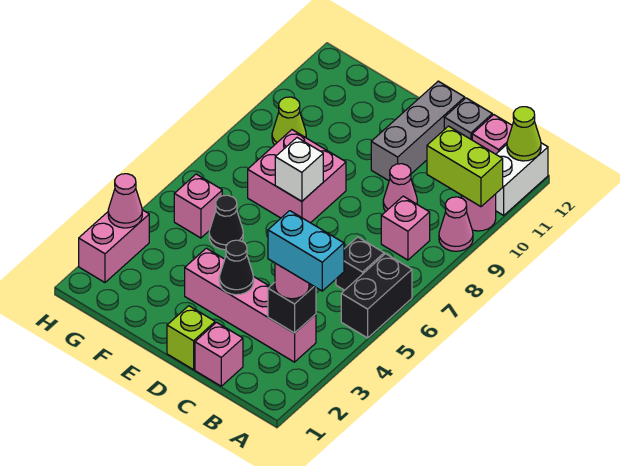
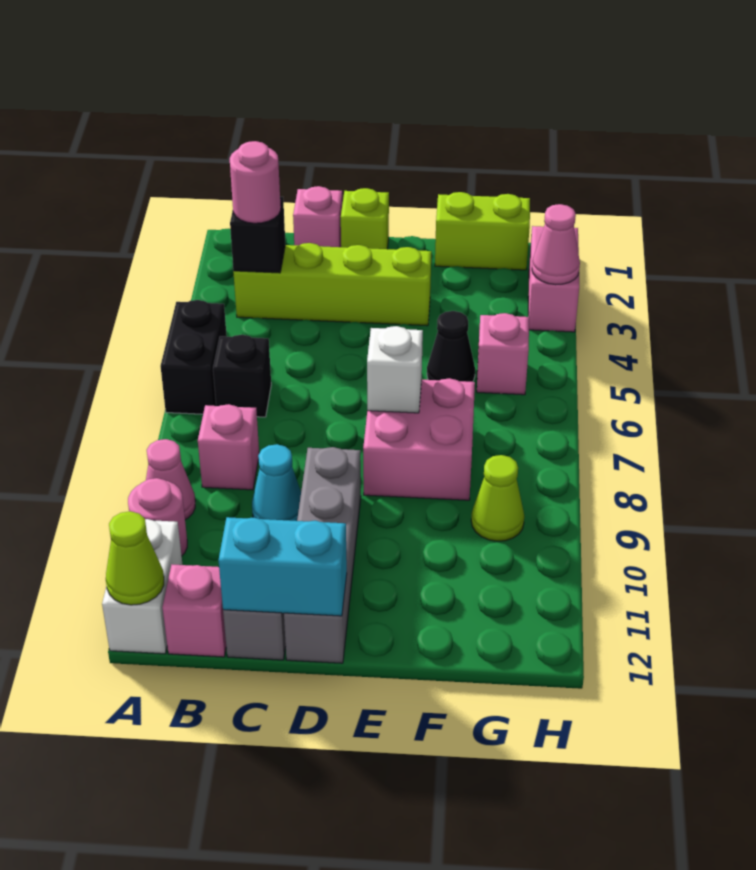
cyan 1x2 brick [268,211,344,291] -> cyan 1x2 brick moved to [218,517,347,616]
lime 1x2 brick [427,126,503,207] -> lime 1x2 brick moved to [435,192,530,270]
pink 1x4 brick [185,248,316,362] -> lime 1x4 brick [233,243,431,326]
pink 1x1 cone [383,164,417,211] -> cyan 1x1 cone [252,444,301,521]
black 1x1 cone [219,240,254,295] -> none
grey 1x3 brick [371,81,465,181] -> grey 1x4 brick [284,447,361,663]

